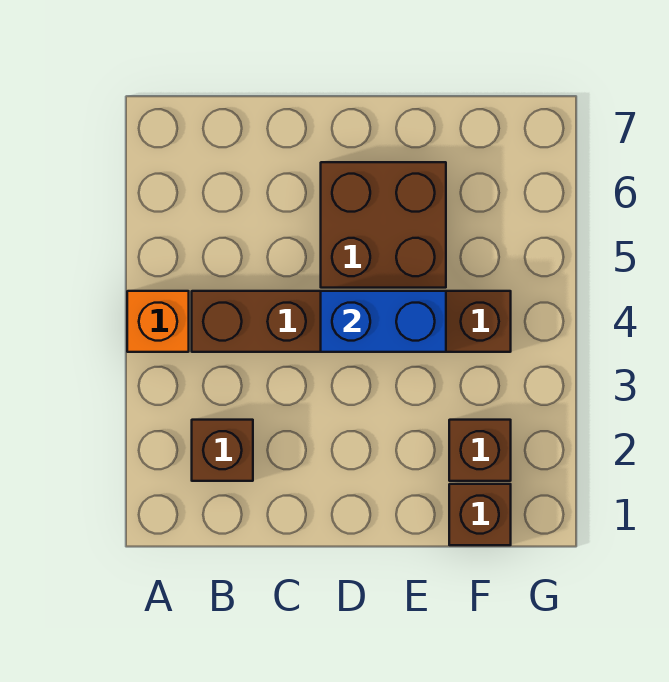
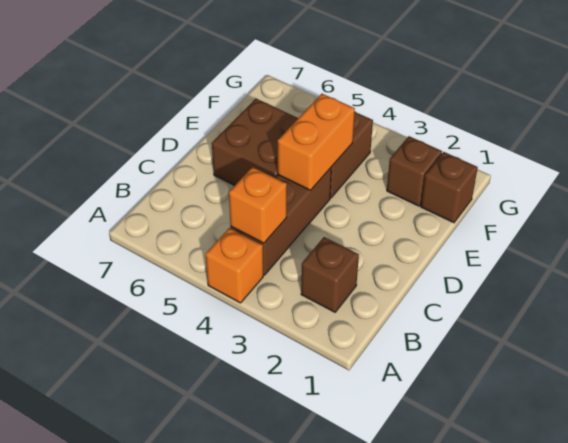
none -> orange 1x1 brick [229,167,287,243]
blue 1x2 brick [321,291,446,352] -> orange 1x2 brick [278,94,355,190]

